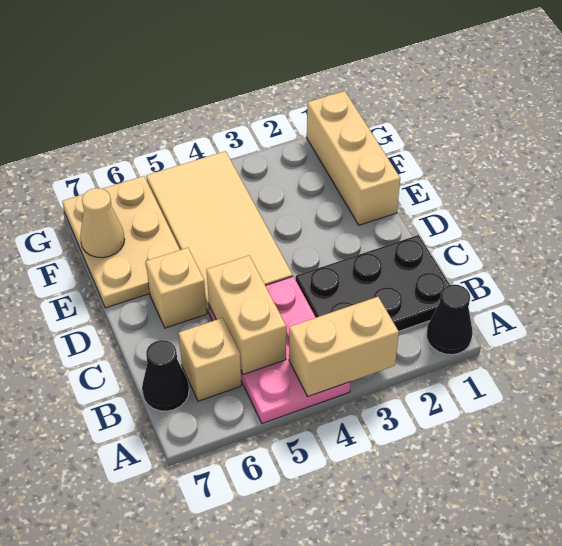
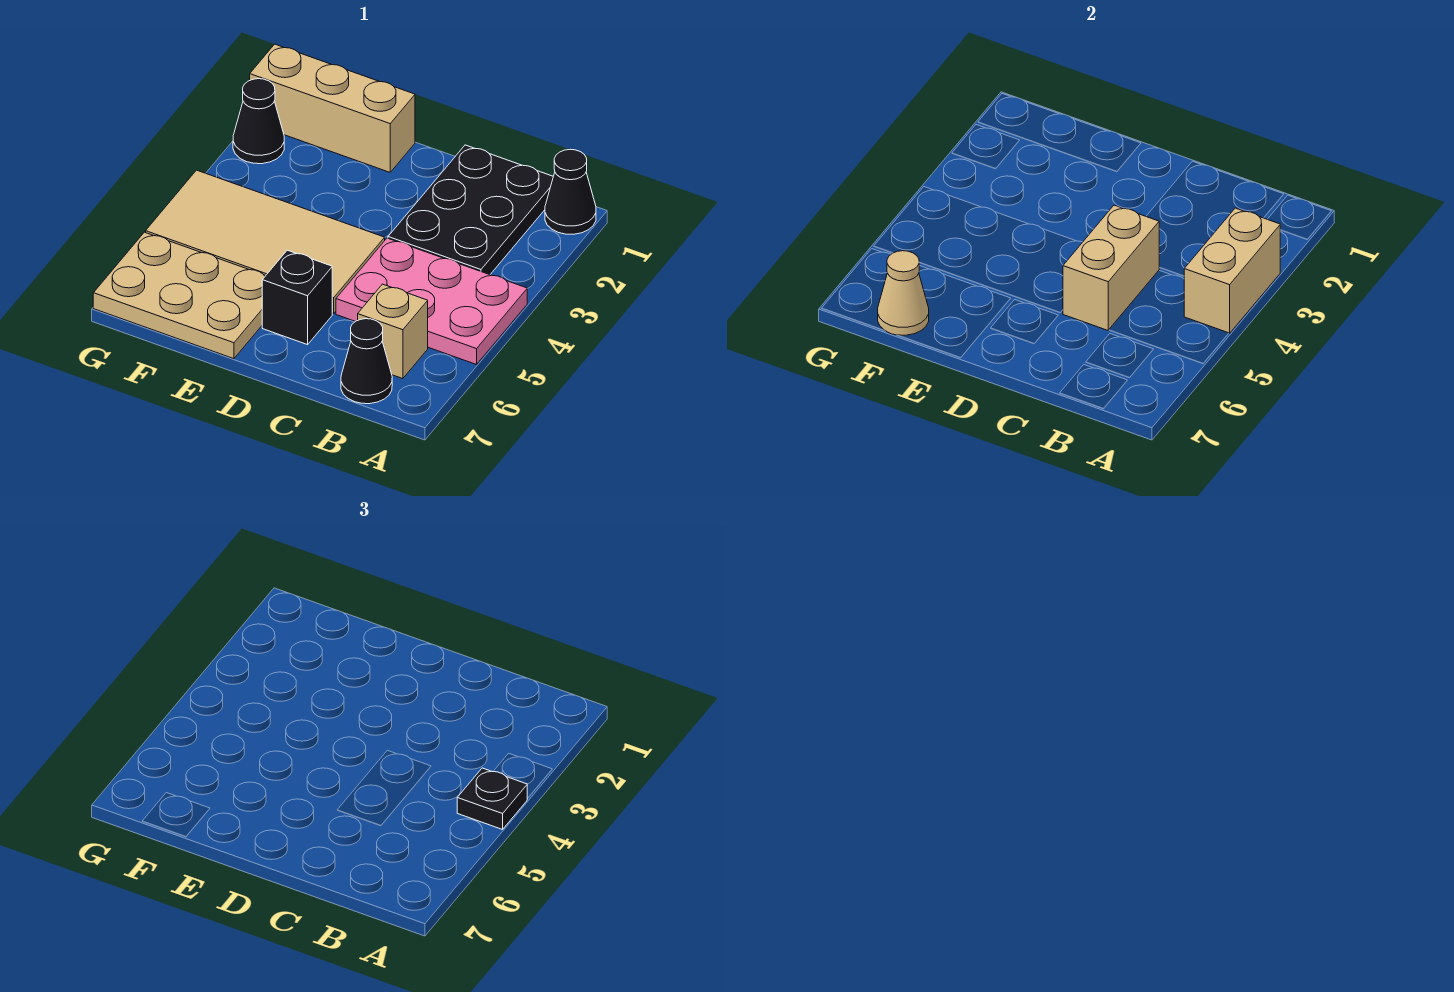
none -> black 1x1 plate [457,768,527,829]
tan 1x2 brick [207,256,286,374] -> tan 1x2 brick turned to [1063,205,1160,330]
tan 1x1 brick [146,248,207,328] -> black 1x1 brick [262,250,332,345]
none -> black 1x1 cone [233,79,284,164]

